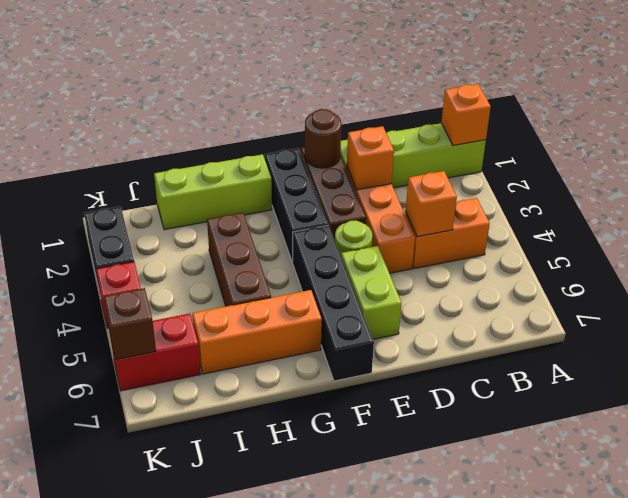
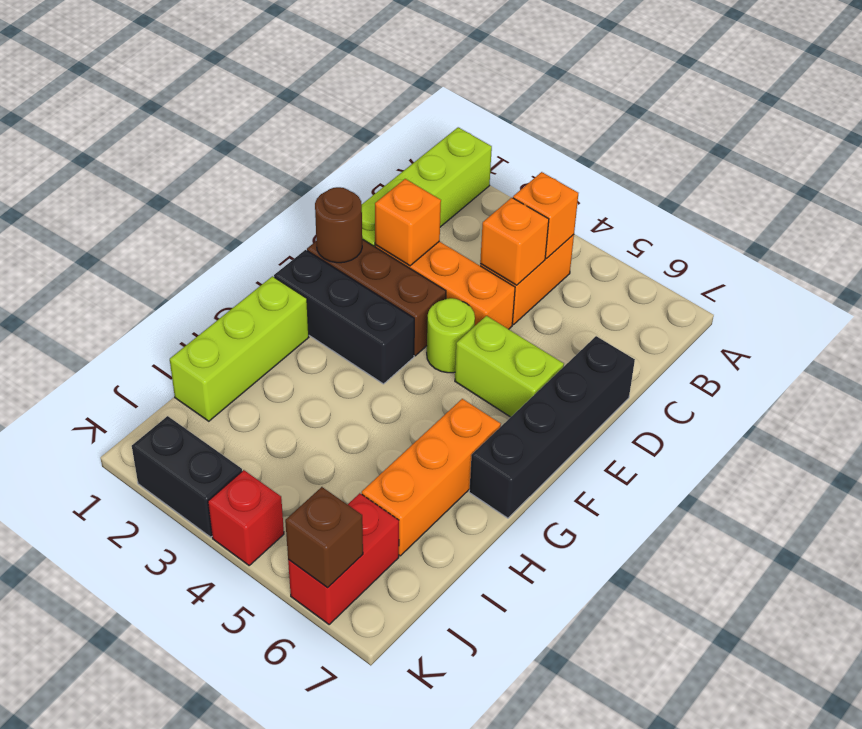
orange 1x1 brick [441,84,491,146] -> orange 1x1 brick moved to [513,172,578,258]
black 1x4 brick [293,225,374,381] -> black 1x4 brick turned to [469,336,635,518]
brown 1x3 brick [207,212,271,306] -> none

